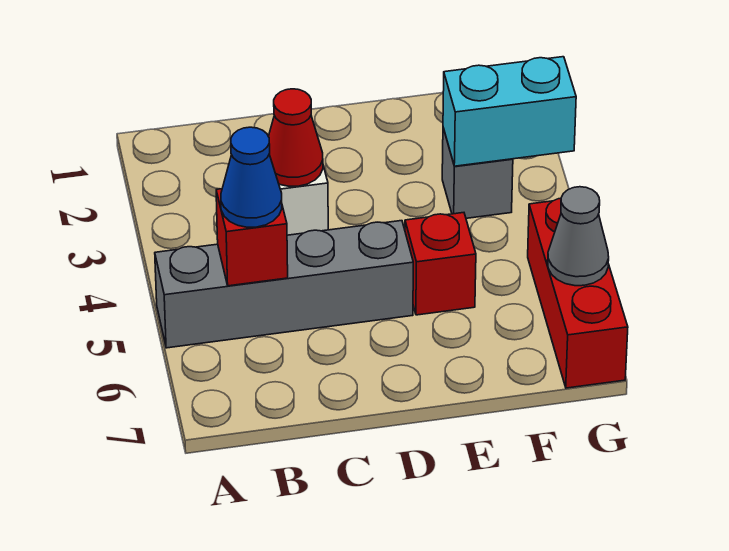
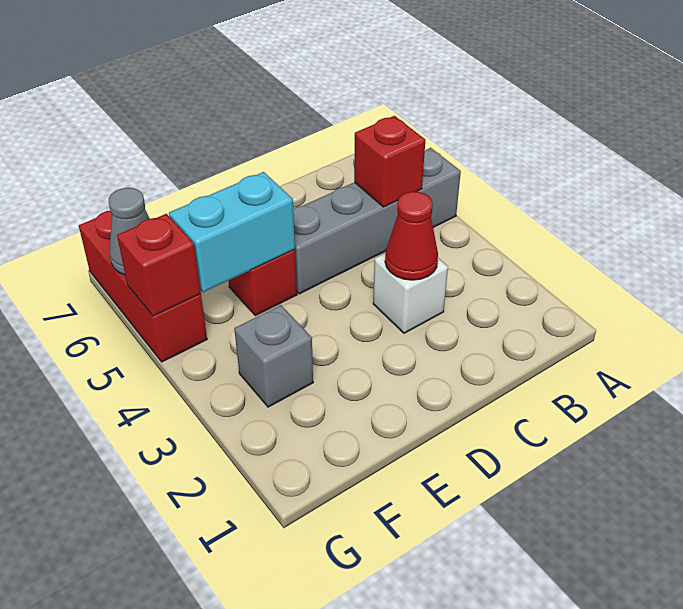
blue 1x1 cone [221,127,282,227] -> none
cyan 1x2 brick [443,57,576,166] -> cyan 1x2 brick moved to [169,172,295,292]
none -> red 1x1 brick [117,214,201,316]

